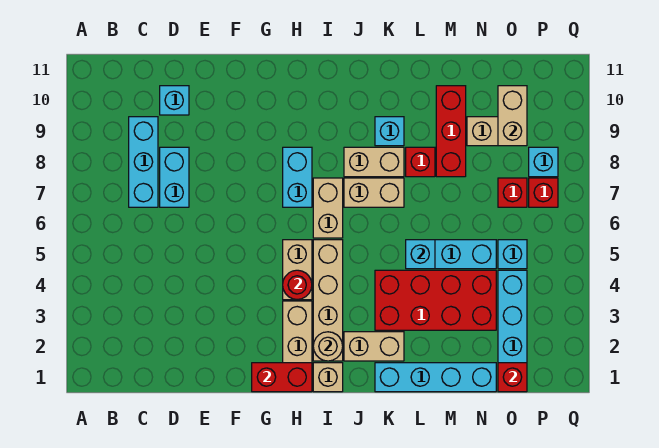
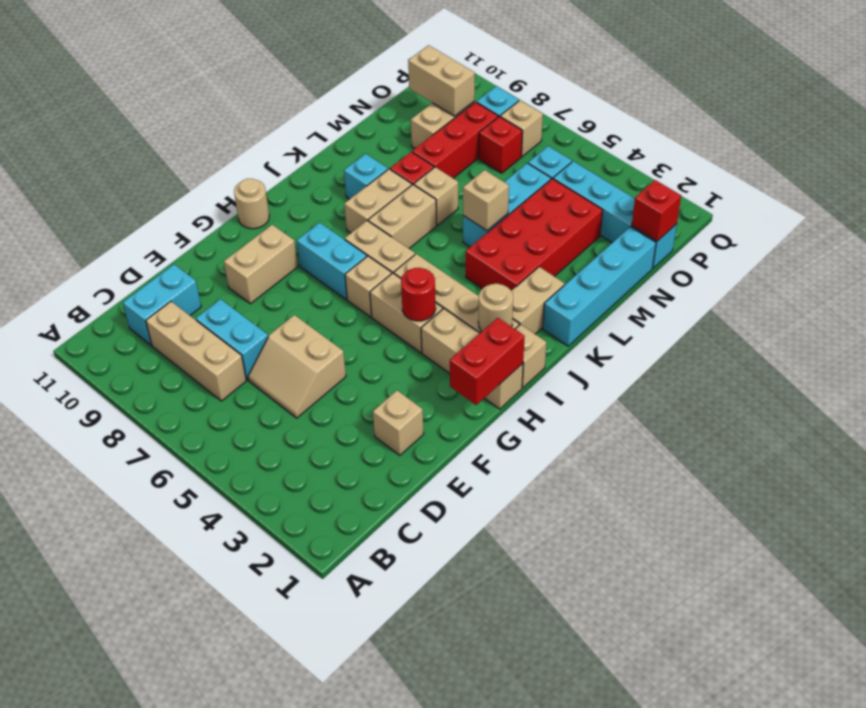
cyan 1x3 brick [129,117,158,207] -> tan 1x3 brick [146,301,246,401]
none -> tan 2x2 slope [248,315,346,418]
cyan 1x1 brick [160,86,189,115] -> cyan 1x2 brick [123,264,201,345]
none -> tan 1x1 brick [373,391,424,455]
none -> tan 1x2 brick [224,225,298,304]
none -> tan 1x1 brick [345,256,392,317]
none -> tan 1x1 round brick [234,179,269,229]
cyan 1x1 brick [406,240,435,269] -> tan 1x1 brick [463,170,509,231]
none -> tan 1x1 brick [414,167,458,225]
red 1x3 brick [436,86,466,177] -> red 1x3 brick turned to [412,102,498,178]
red 1x1 brick [529,178,558,207] -> tan 1x1 brick [500,100,543,156]

